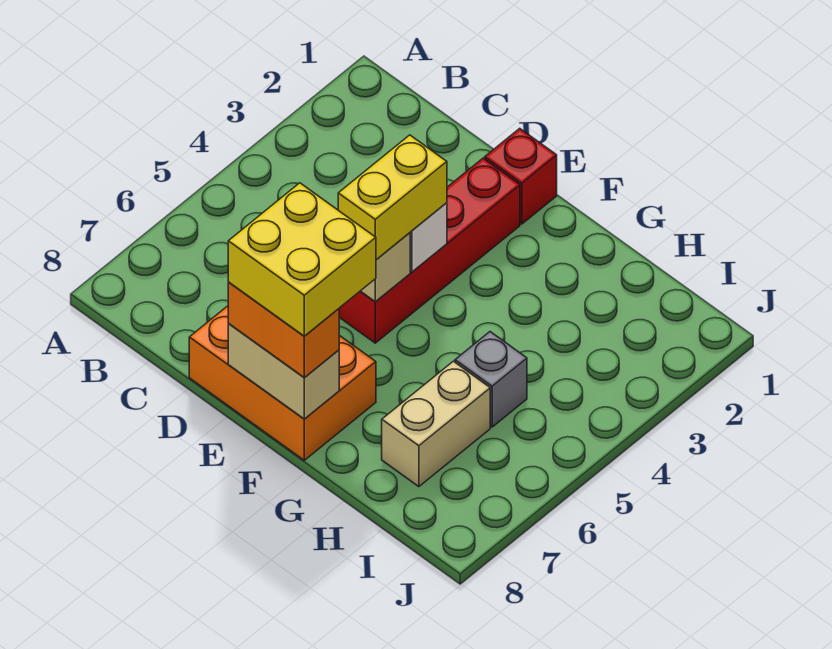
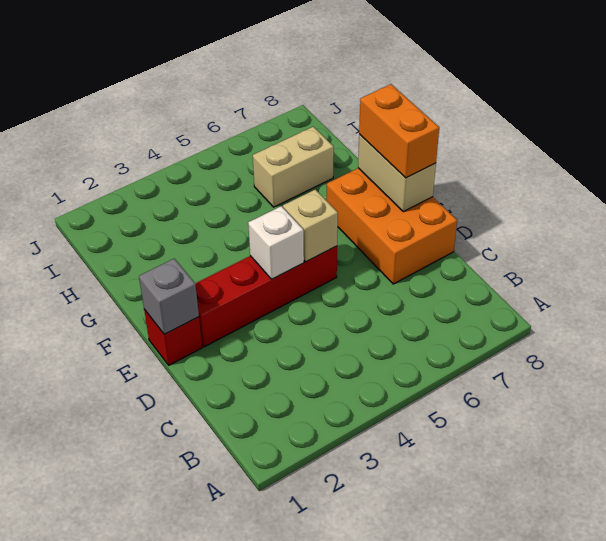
yellow 1x2 brick [338,135,447,260] -> none
yellow 2x2 brick [228,183,376,336] -> none
grey 1x1 brick [455,332,527,427] -> grey 1x1 brick moved to [139,259,199,334]

